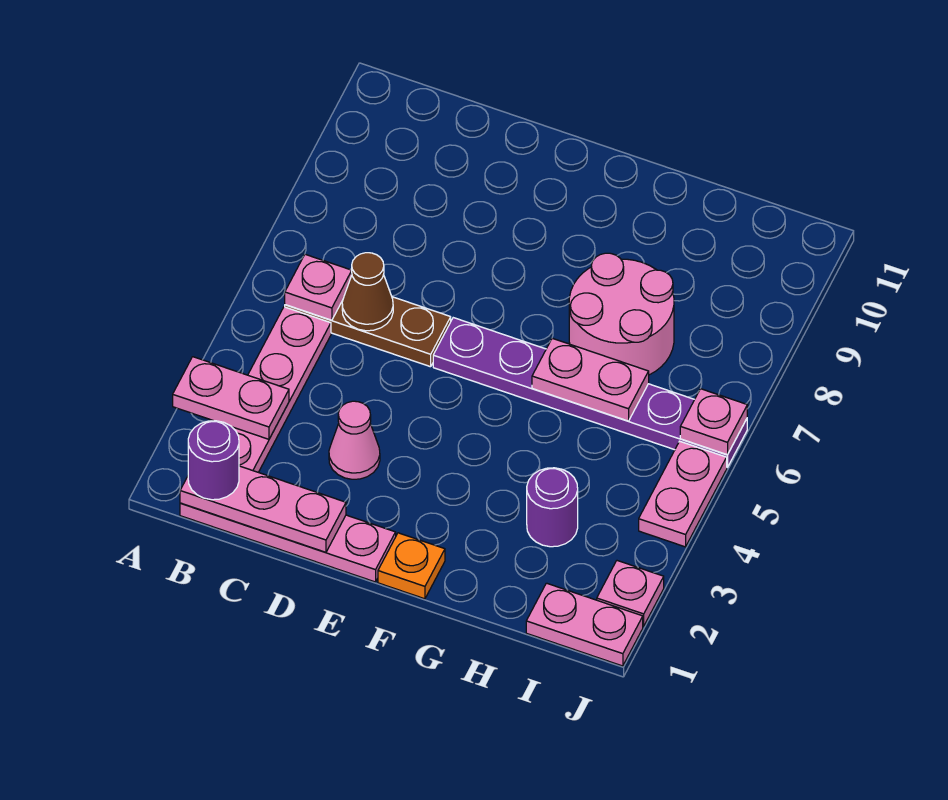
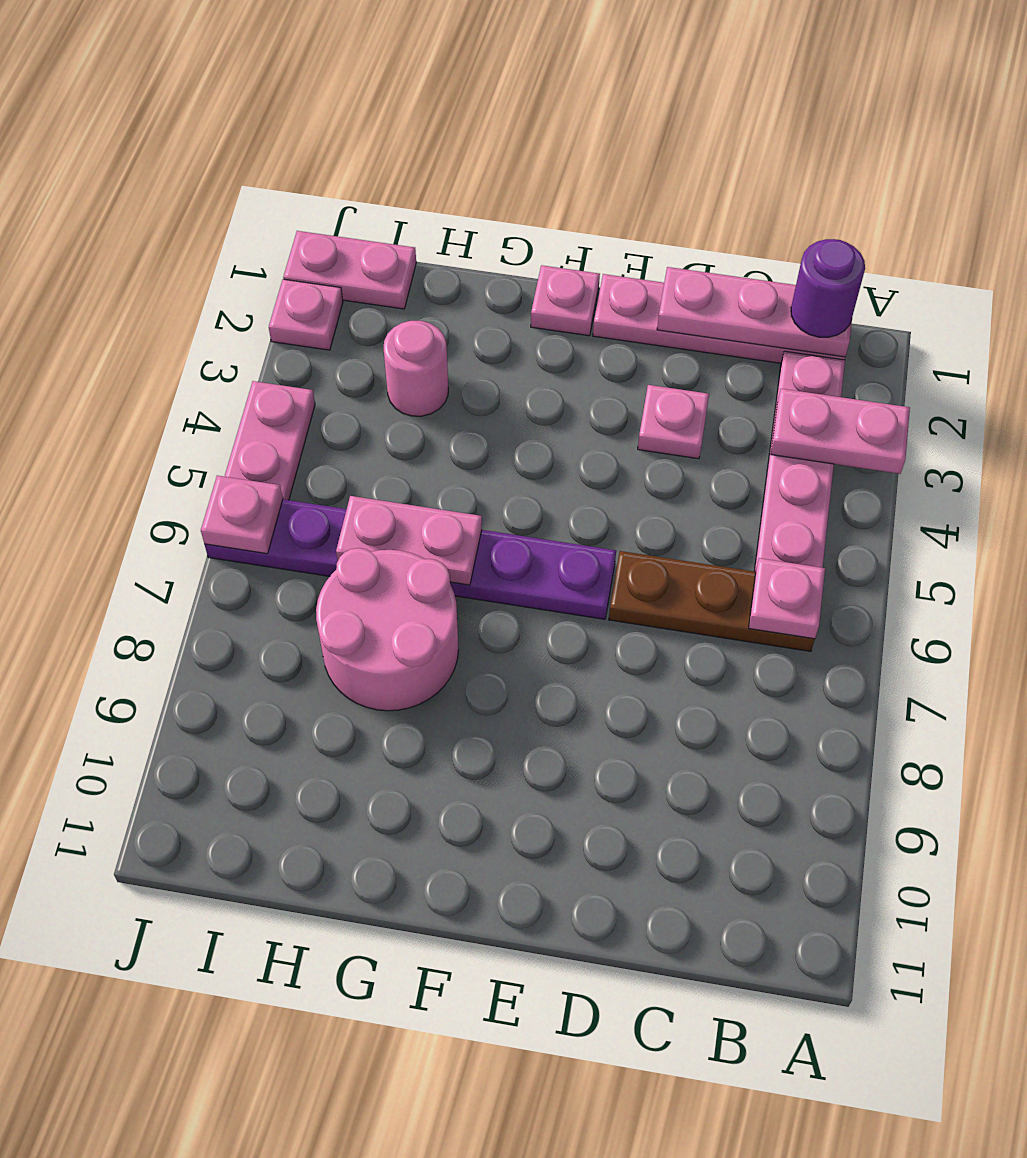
brown 1x1 cone [342,253,393,331] -> none
pink 1x1 cone [329,401,380,479] -> pink 1x1 plate [638,385,709,459]
orange 1x1 plate [378,533,445,599] -> pink 1x1 plate [531,265,600,336]
purple 1x1 round brick [527,468,578,547] -> pink 1x1 round brick [384,321,448,416]

